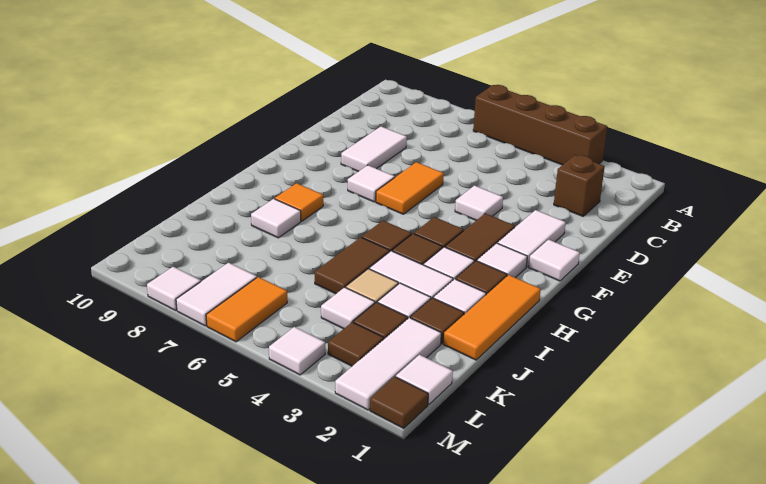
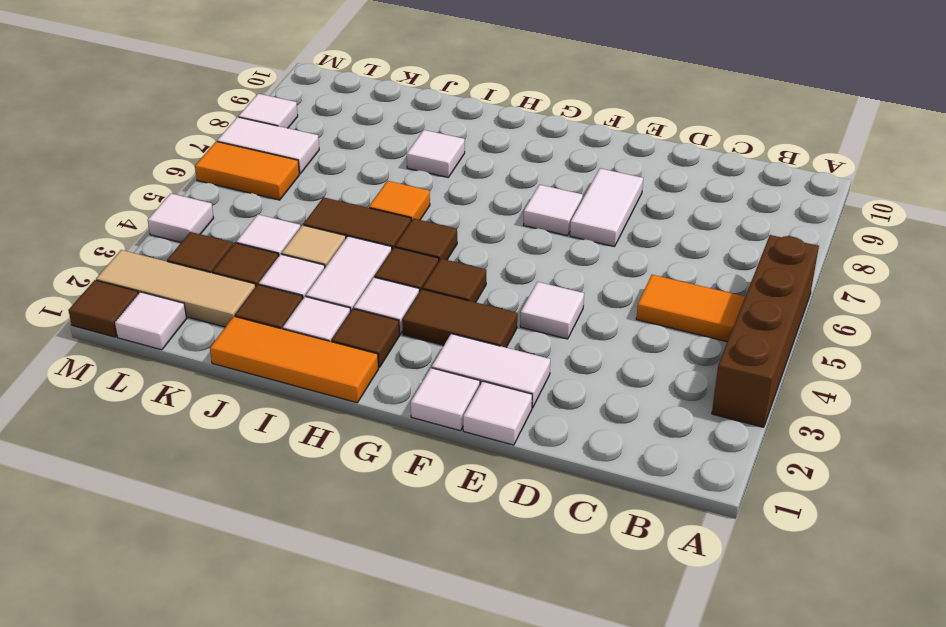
brown 1x1 brick [554,155,605,216] -> none
white 1x2 tile [341,126,407,172] -> white 1x2 tile turned to [570,168,643,247]
orange 1x2 tile [376,162,444,214] -> orange 1x2 tile moved to [636,275,745,342]
white 1x1 tile [477,243,527,278] -> white 1x1 tile moved to [463,381,532,445]
orange 1x1 tile [275,183,323,221] -> orange 1x1 tile moved to [369,181,430,221]
white 1x3 tile [335,318,441,410] -> tan 1x3 tile [96,250,256,327]

